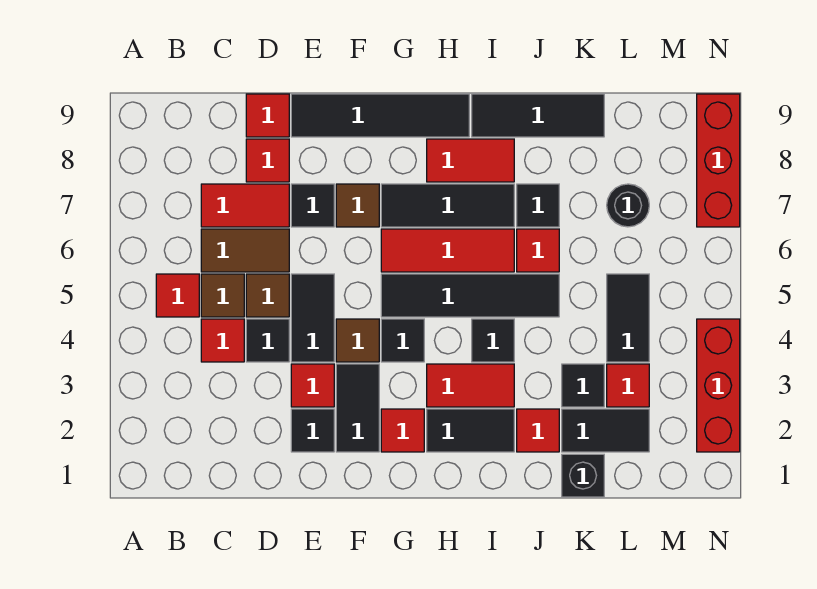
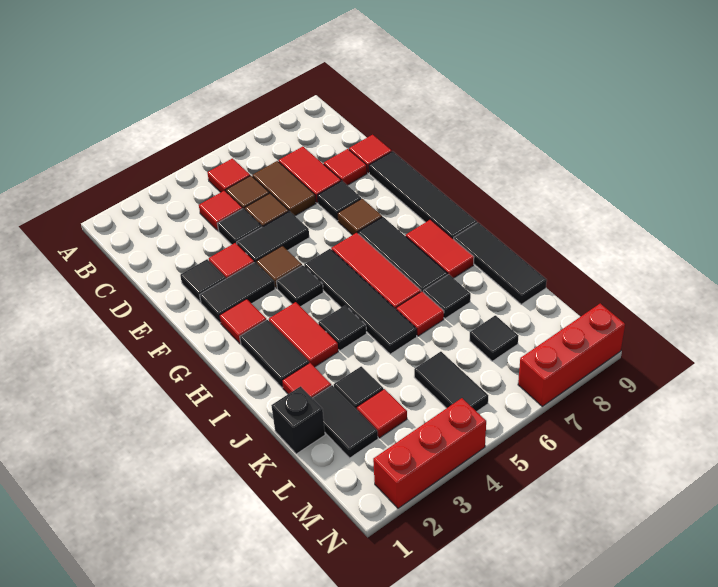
black 1x2 tile [607,274,649,362] -> black 1x2 tile turned to [414,352,488,412]
black 1x1 round brick [607,184,649,227] -> black 1x1 tile [470,315,518,361]

